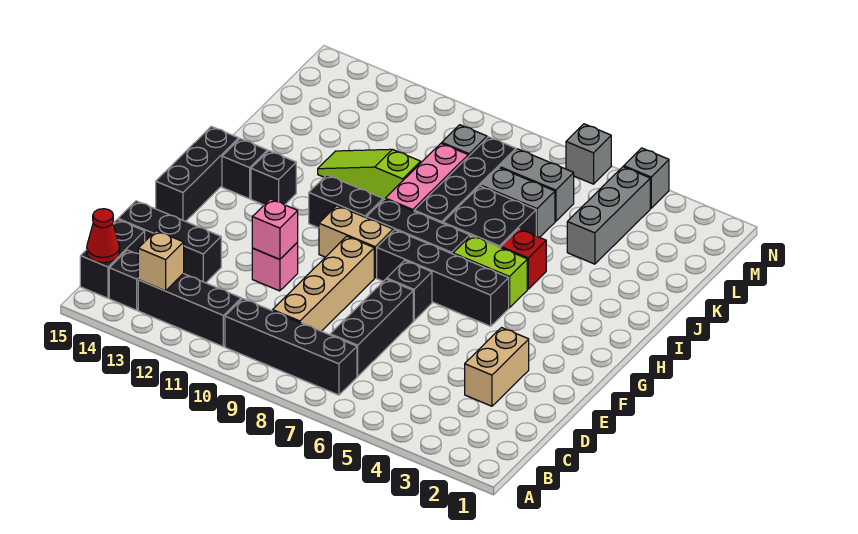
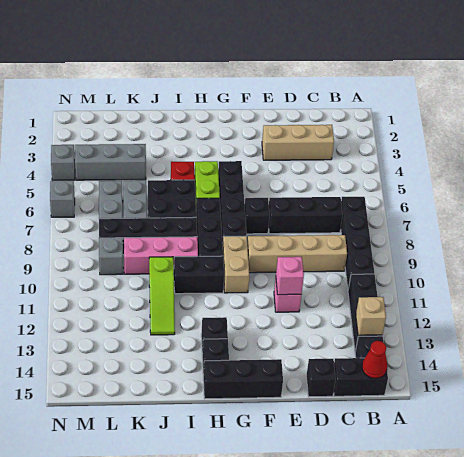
tan 1x2 brick [465,328,529,406] -> tan 1x3 brick [262,125,334,160]
black 1x3 brick [118,201,221,283] -> black 1x1 brick [306,359,336,397]
black 1x2 brick [309,175,383,228] -> black 1x2 brick turned to [174,256,224,294]

